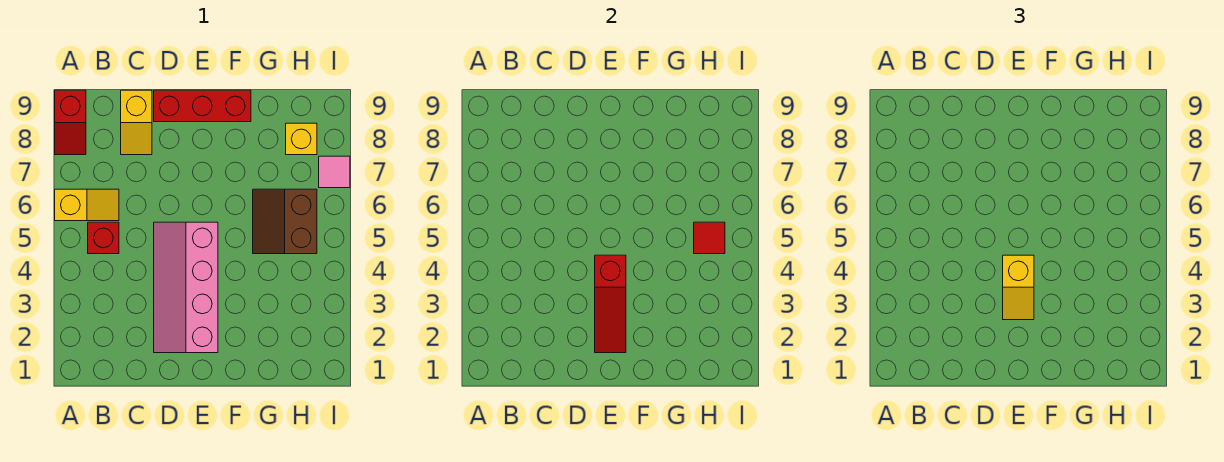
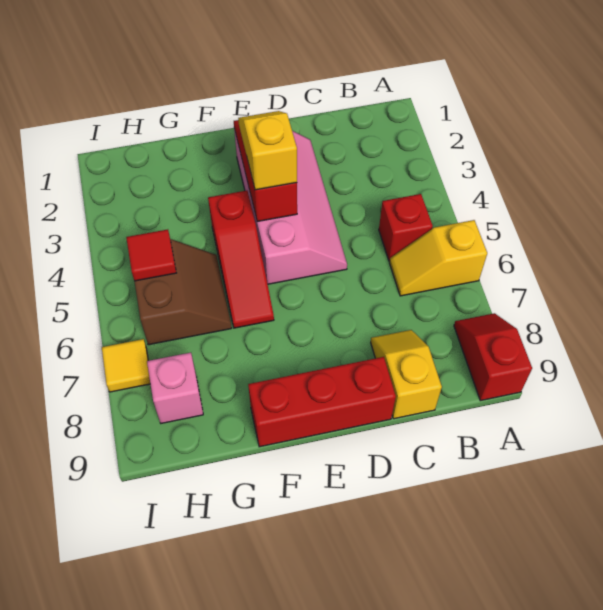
none -> red 1x3 slope [208,191,274,328]
yellow 1x1 brick [286,123,317,155] -> pink 1x1 brick [147,353,203,423]
pink 1x1 tile [319,156,350,188] -> yellow 1x1 tile [102,339,150,392]

